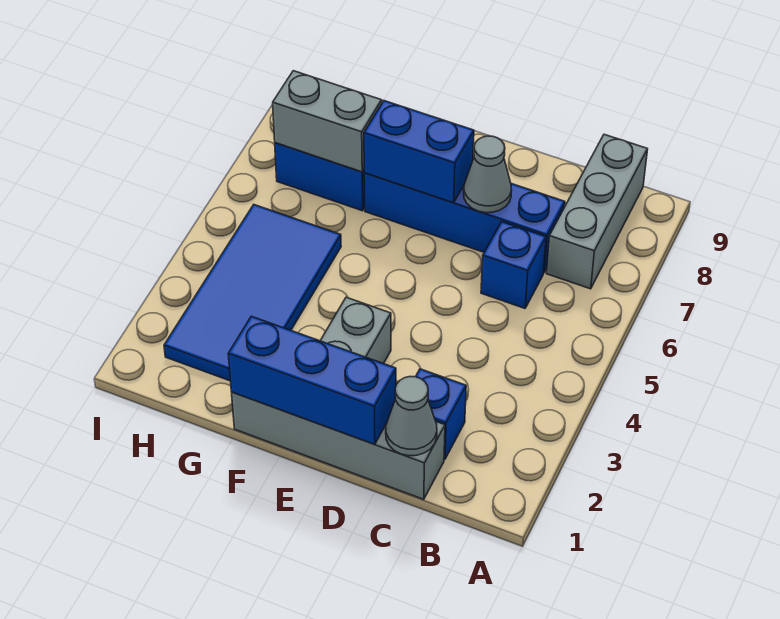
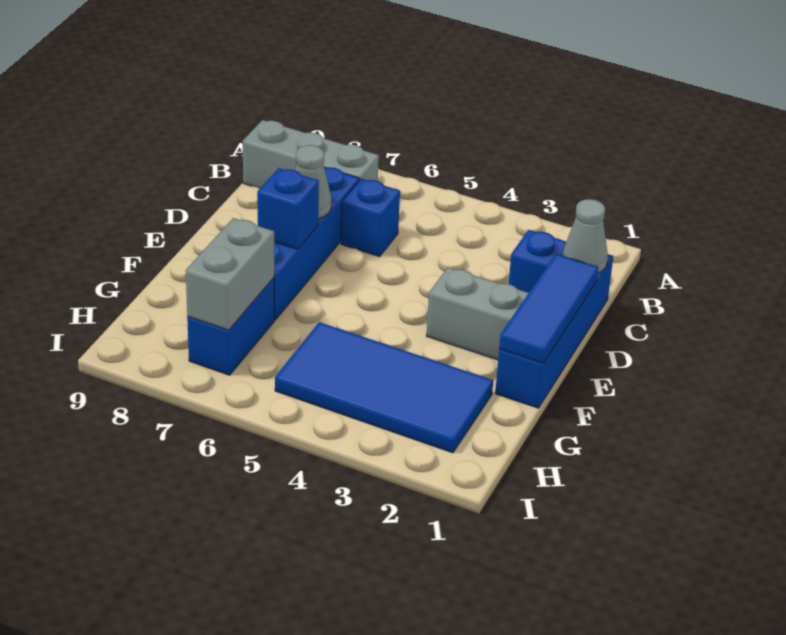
grey 1x4 brick [232,392,445,499] -> blue 1x4 brick [495,254,613,408]
blue 1x3 brick [228,316,396,444] -> blue 1x3 tile [499,254,598,363]
blue 1x2 brick [364,101,474,203] -> blue 1x1 brick [257,168,319,249]

